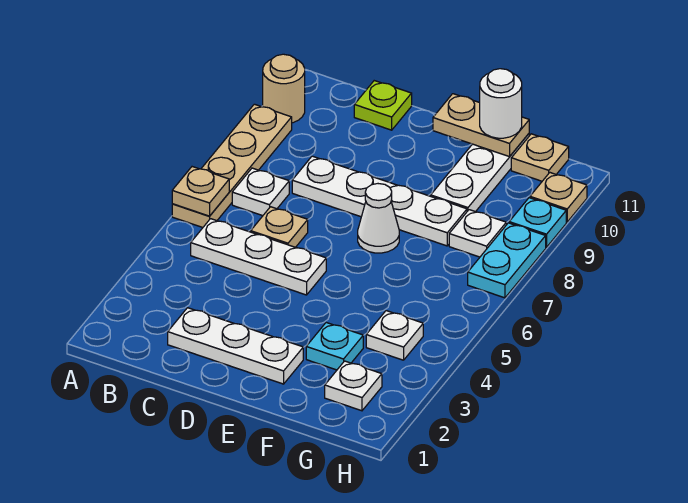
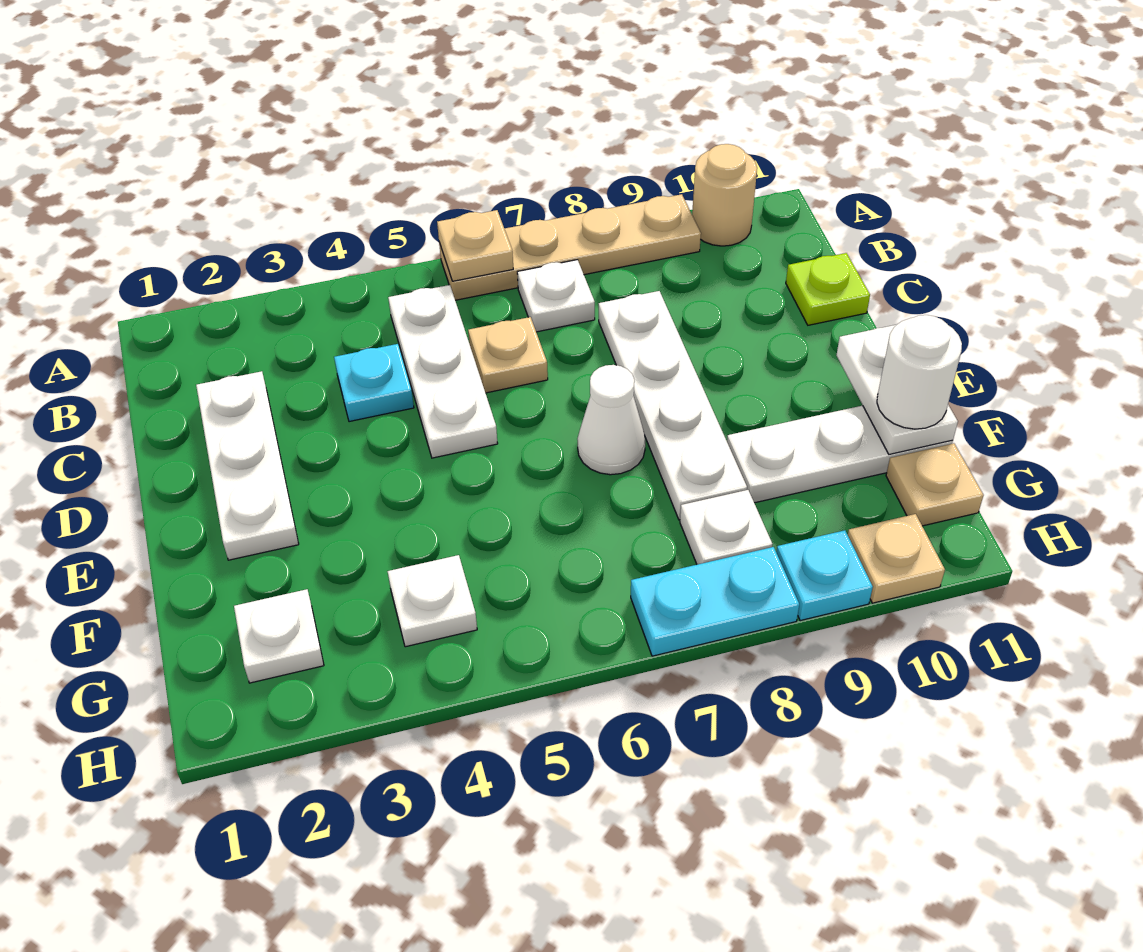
tan 1x2 plate [433,94,529,157] -> white 1x2 plate [836,325,958,454]
cyan 1x1 plate [306,323,363,370] -> cyan 1x1 plate moved to [334,344,414,422]

